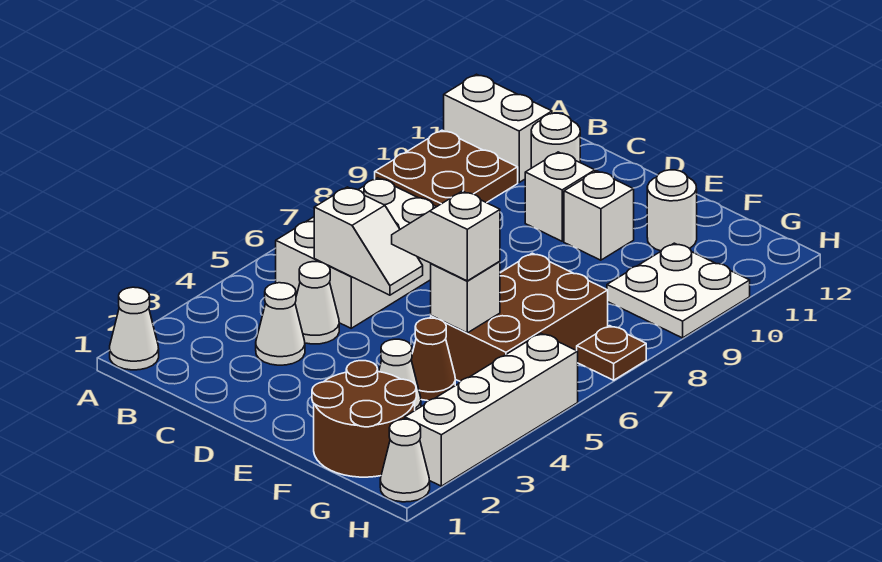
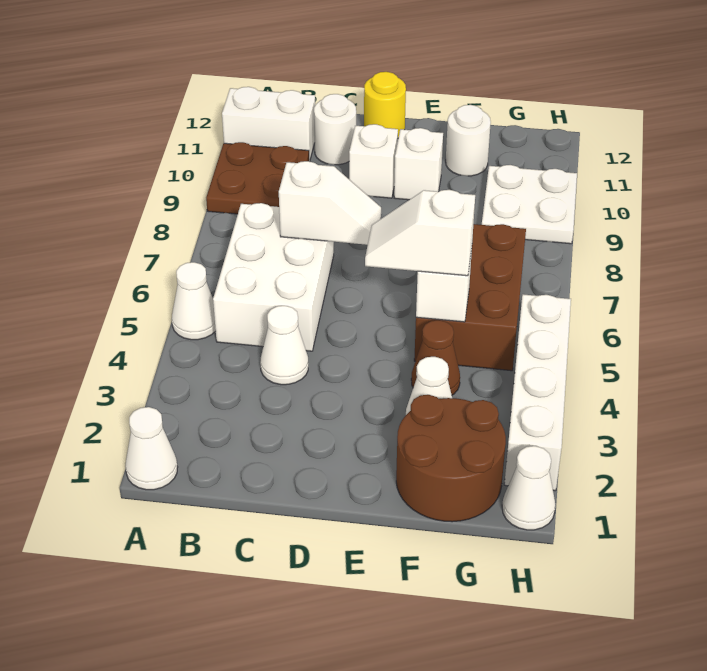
white 1x1 cone [256,283,305,365] -> white 1x1 cone moved to [172,262,216,340]
white 1x2 slope [314,187,423,295] -> white 1x2 slope moved to [279,161,381,245]
none -> yellow 1x1 round brick [364,72,406,138]
brown 1x1 plate [577,326,646,380] -> none

